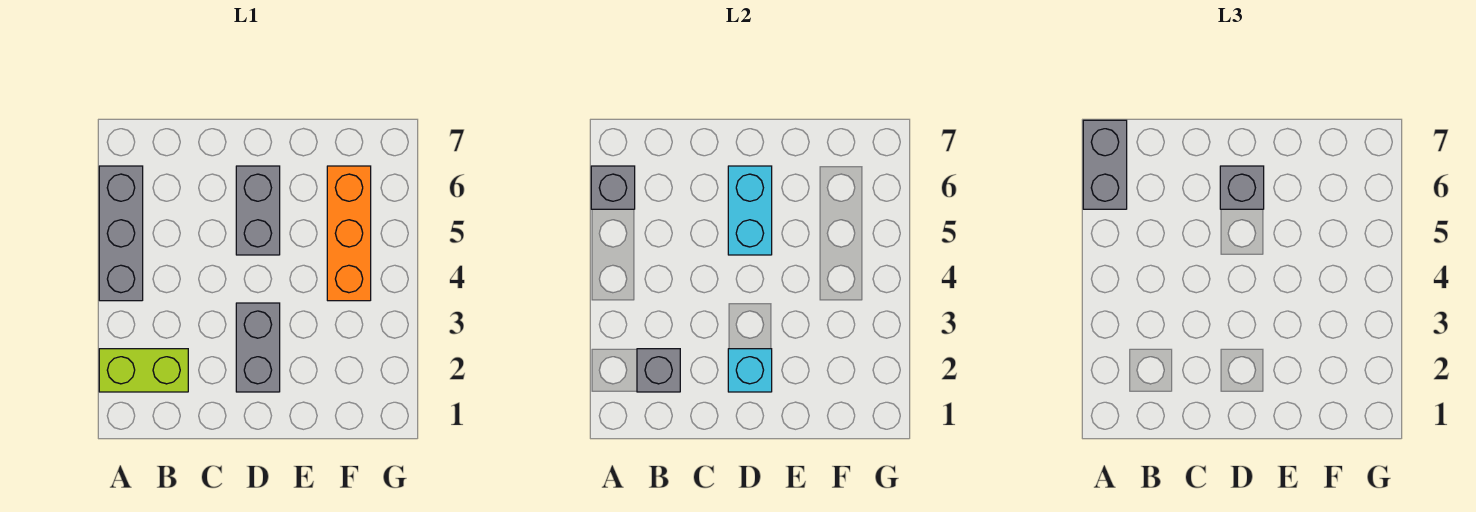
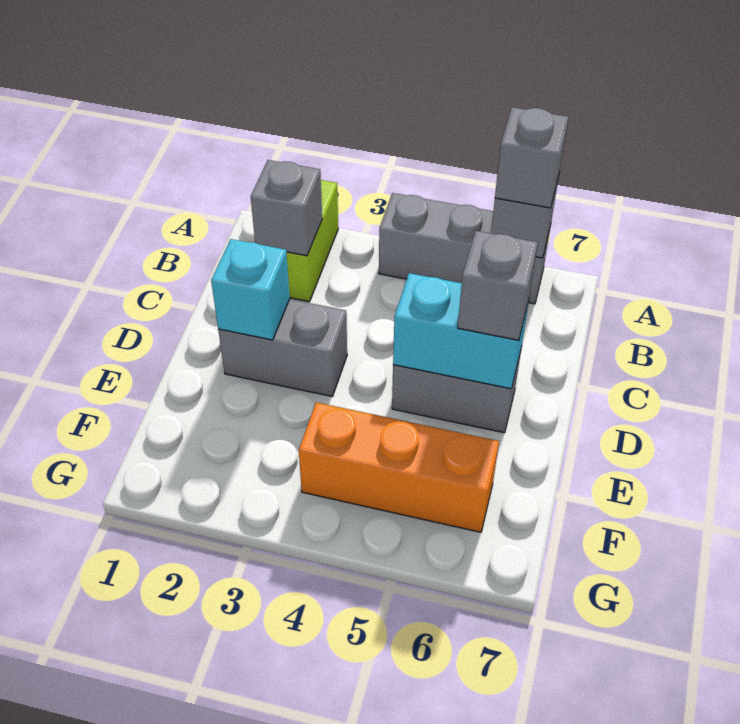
grey 1x2 brick [1083,120,1127,209] -> grey 1x1 brick [495,107,568,208]

